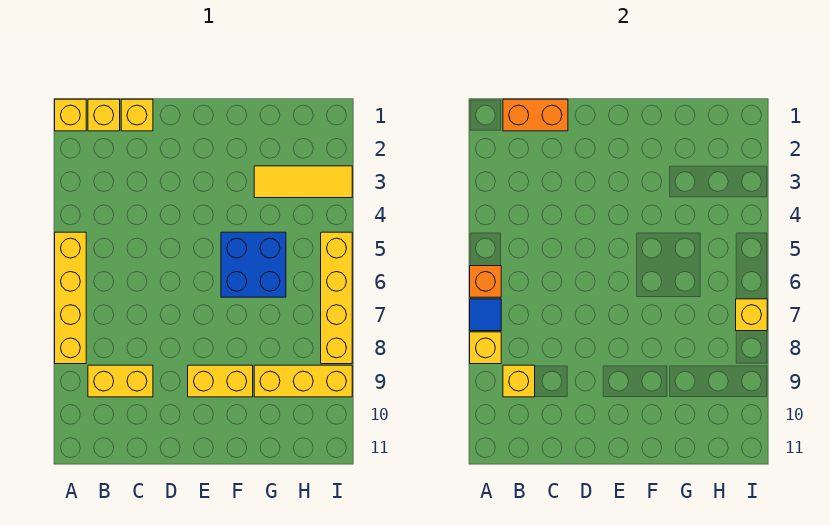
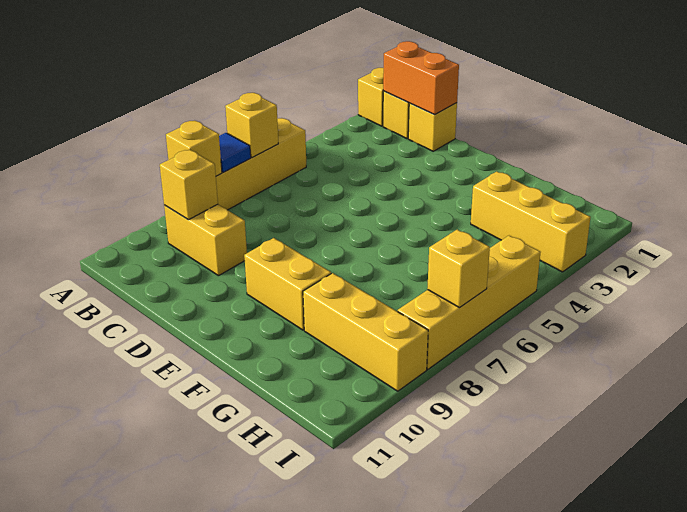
orange 1x1 brick [470,266,501,297] -> yellow 1x1 brick [225,93,278,158]
blue 2x2 brick [221,232,286,297] -> none
yellow 1x3 tile [254,166,352,198] -> yellow 1x3 brick [471,171,591,272]

